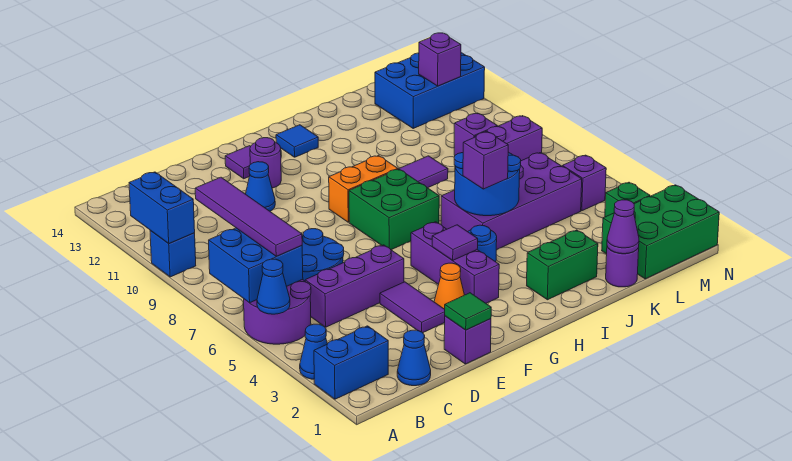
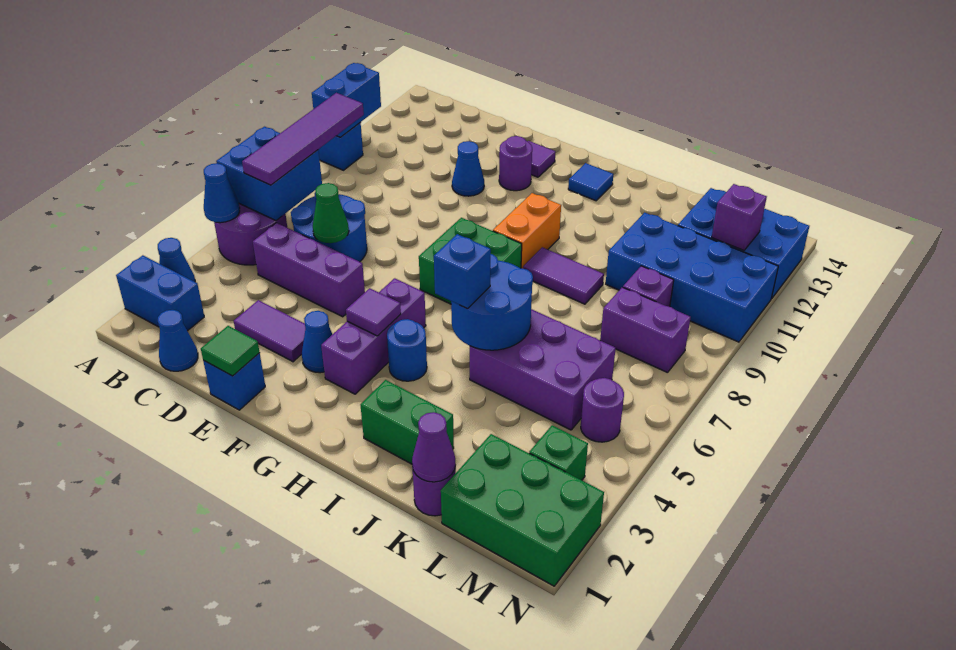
none -> green 1x1 cone [313,183,349,243]
purple 1x1 brick [444,316,491,364] -> blue 1x1 brick [203,353,265,410]
purple 1x2 tile [380,282,445,333] -> purple 1x2 tile turned to [234,300,305,362]
orange 1x1 cone [434,263,464,309] -> blue 1x1 cone [302,311,333,373]
orange 1x2 brick [329,156,398,222] -> orange 1x2 brick turned to [493,193,561,269]
purple 2x4 brick [441,153,582,250] -> purple 2x3 brick [470,309,616,430]
purple 1x1 brick [463,132,508,189] -> blue 1x1 brick [434,234,491,309]
none -> blue 2x4 brick [606,213,778,342]
purple 1x1 brick [562,155,606,211] -> purple 1x1 round brick [581,378,624,442]

